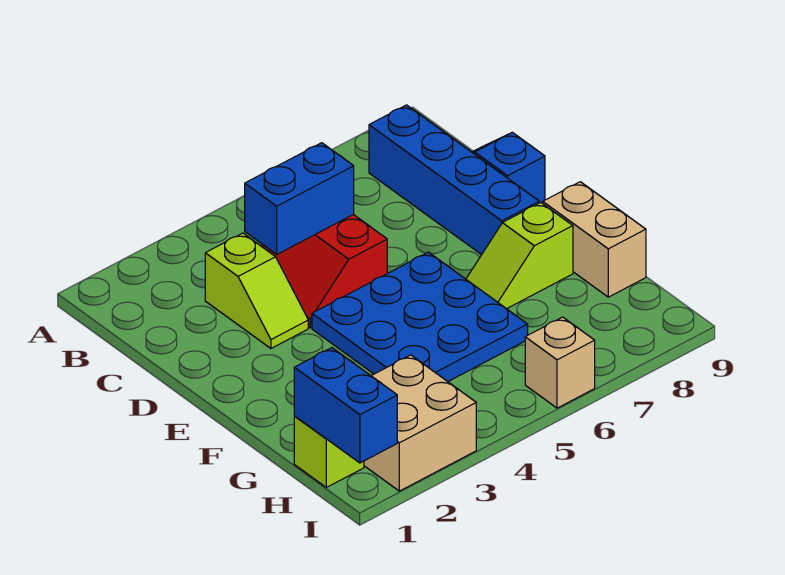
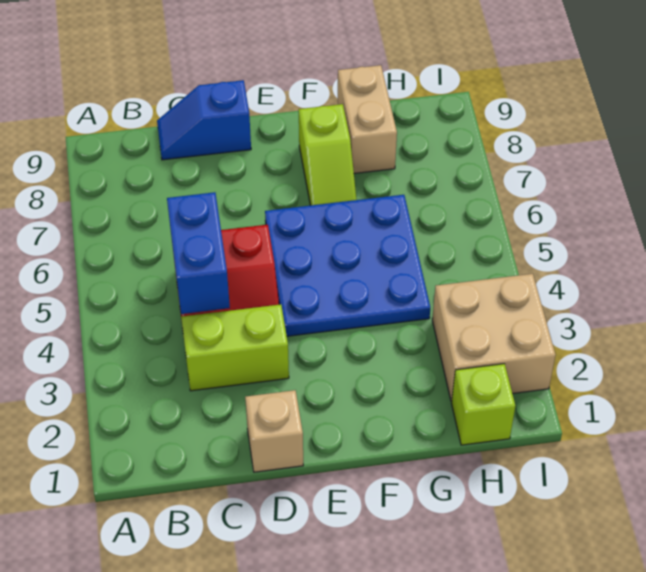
blue 1x4 brick [369,105,539,255] -> none
lime 1x2 slope [205,233,308,348] -> lime 1x2 brick [181,304,289,391]
tan 1x2 brick [543,182,646,297] -> tan 1x2 brick turned to [338,65,397,173]
blue 1x2 brick [294,348,397,463] -> none
tan 1x1 brick [525,317,595,408] -> tan 1x1 brick moved to [245,390,303,472]

